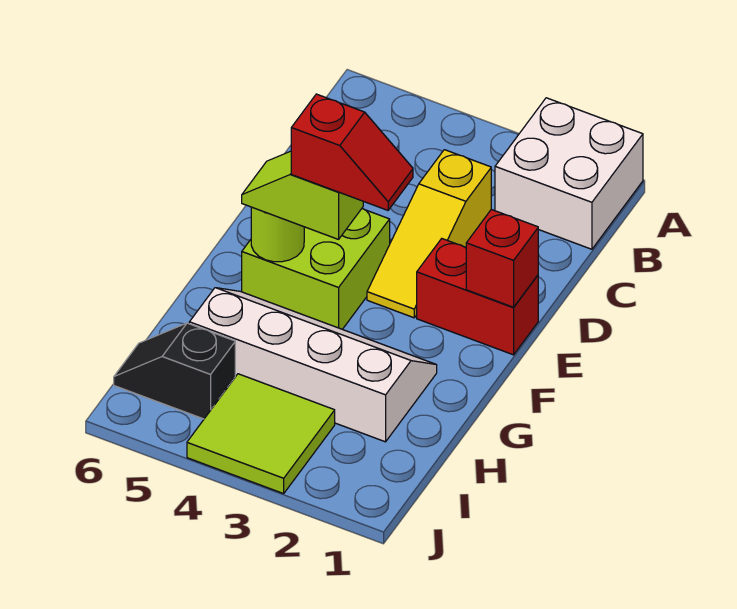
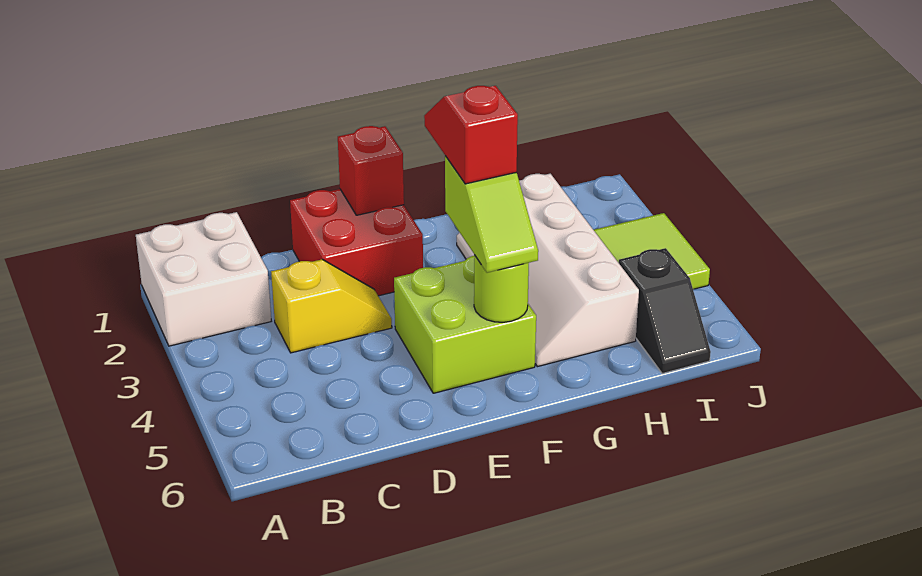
yellow 1x3 slope [367,150,491,318] -> yellow 1x2 slope [271,259,392,353]
red 1x2 brick [417,239,538,355] -> red 2x2 brick [290,189,423,296]

